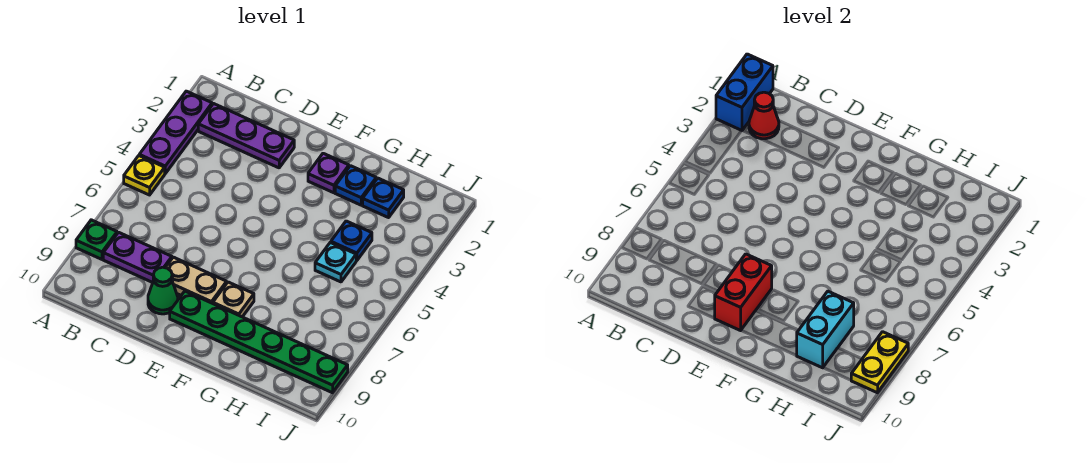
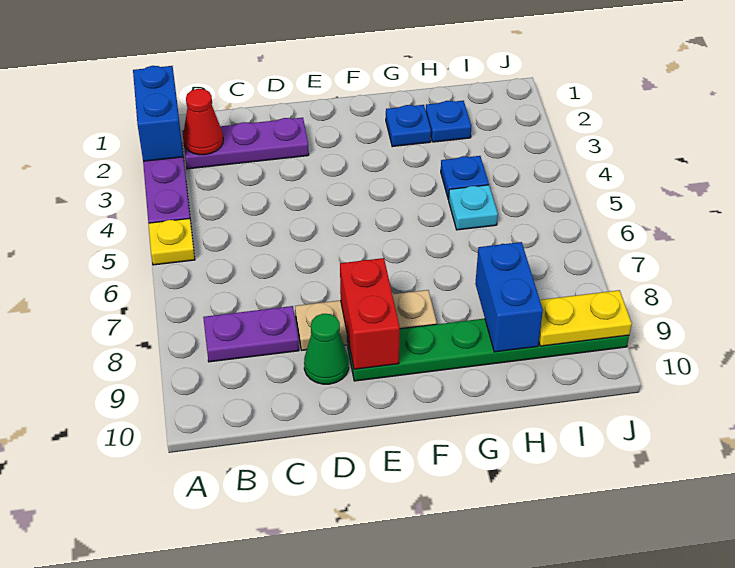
green 1x1 plate [76,220,117,259] -> none
purple 1x1 plate [308,153,349,193] -> none
cyan 1x2 brick [796,291,854,368] -> blue 1x2 brick [475,242,543,352]
yellow 1x2 plate [851,332,908,393] -> yellow 1x2 plate turned to [539,290,632,346]

